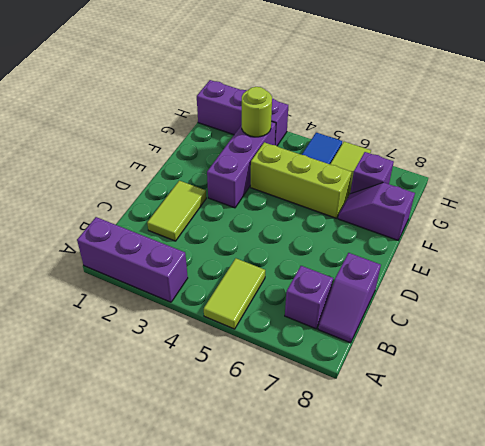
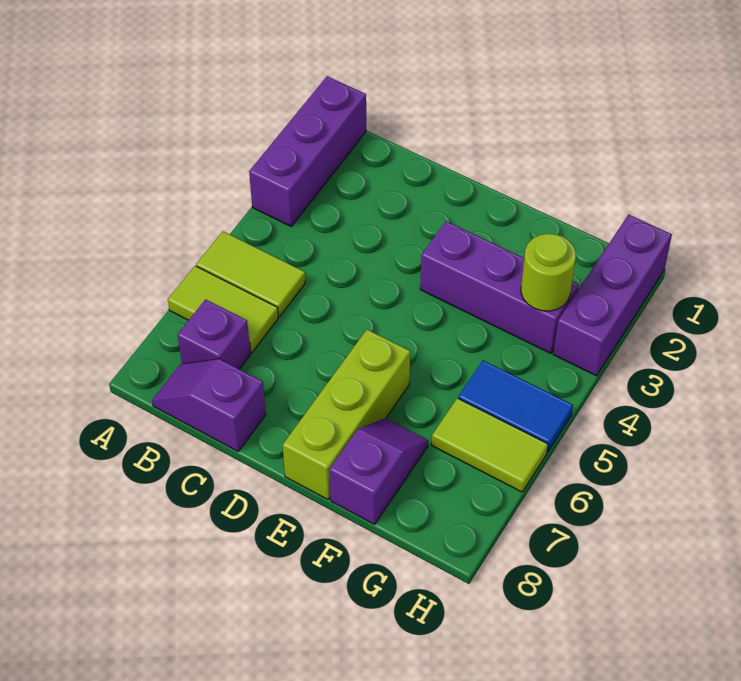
lime 1x2 tile [147,181,206,241] -> lime 1x2 tile moved to [168,266,278,353]
lime 1x3 brick [251,142,352,218] -> lime 1x3 brick moved to [283,330,410,500]
purple 1x1 brick [350,152,394,194] -> none

